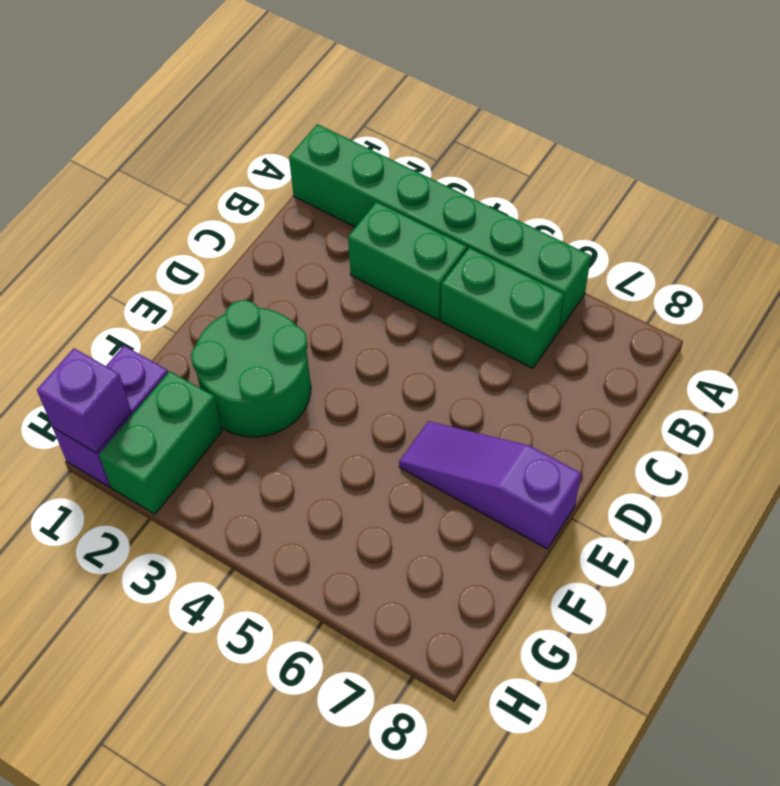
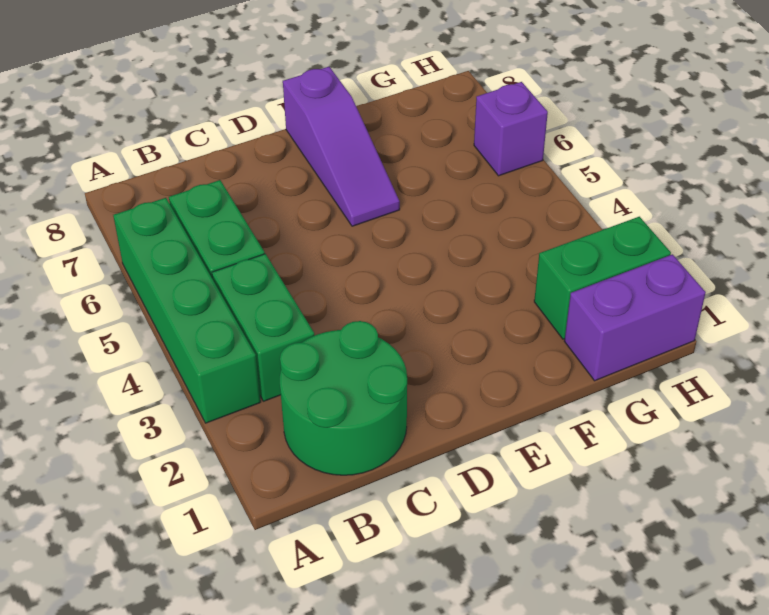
green 1x6 brick [289,124,591,330] -> green 1x4 brick [113,198,261,423]
green 2x2 round brick [191,300,311,437] -> green 2x2 round brick moved to [280,321,407,475]
purple 1x1 brick [37,348,132,453] -> purple 1x1 brick moved to [474,82,548,176]

